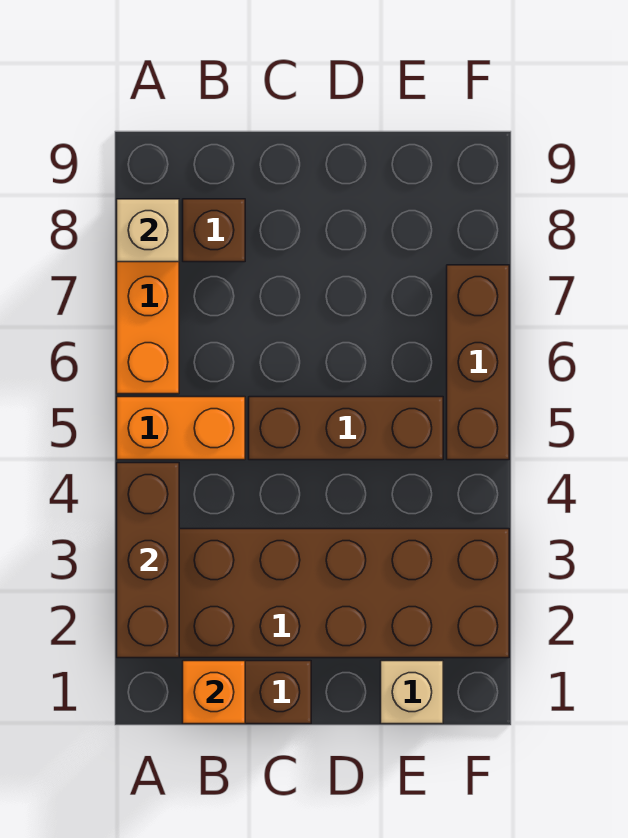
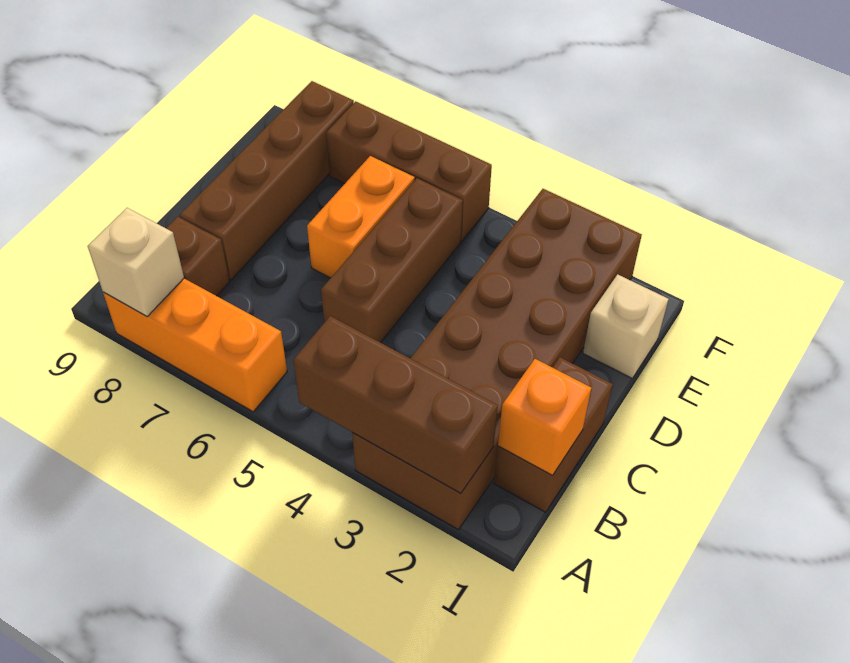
orange 1x2 brick [117,397,245,460] -> orange 1x2 brick moved to [307,156,415,278]
none -> brown 1x4 brick [180,81,354,280]

